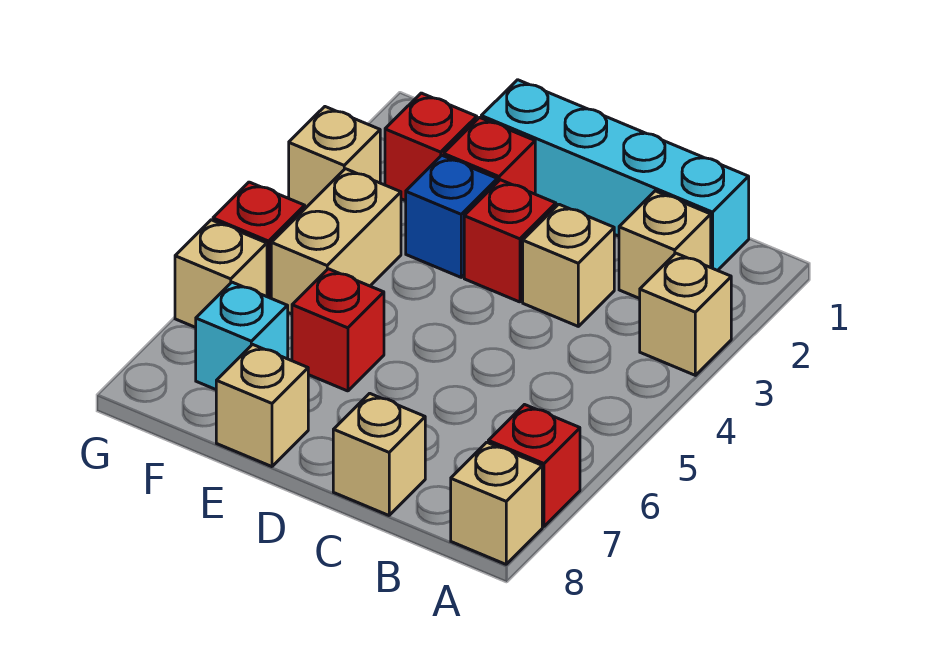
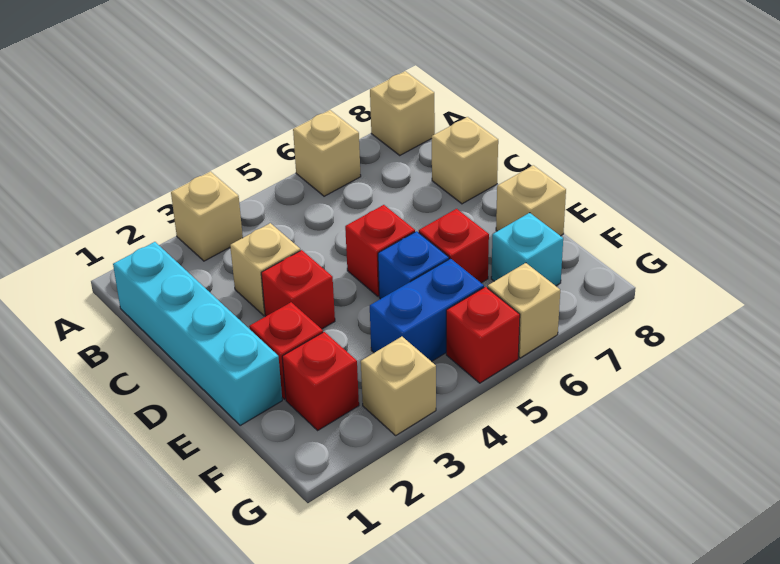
red 1x1 brick [488,405,580,527] -> red 1x1 brick moved to [345,205,415,296]
tan 1x1 brick [619,191,711,299] -> tan 1x1 brick moved to [293,110,361,196]
blue 1x1 brick [406,155,497,277] -> blue 1x1 brick moved to [378,231,449,299]
tan 1x2 brick [271,169,401,314] -> blue 1x2 brick [370,259,484,362]

